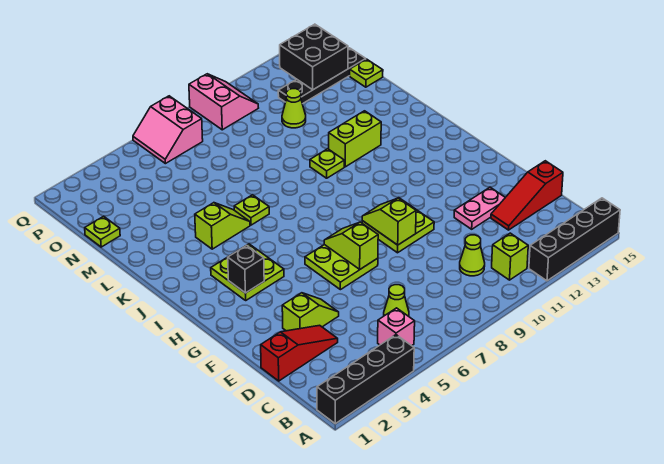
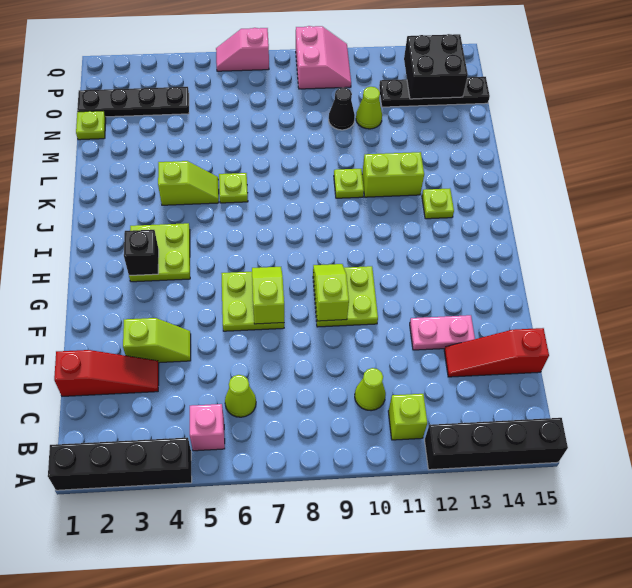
none -> black 1x1 cone [329,88,355,130]
lime 1x1 plate [350,59,383,87] -> lime 1x1 plate moved to [422,189,454,219]
none -> black 1x4 plate [77,87,189,117]
pink 2x2 slope [133,96,203,164] -> pink 1x2 slope [216,28,269,71]

